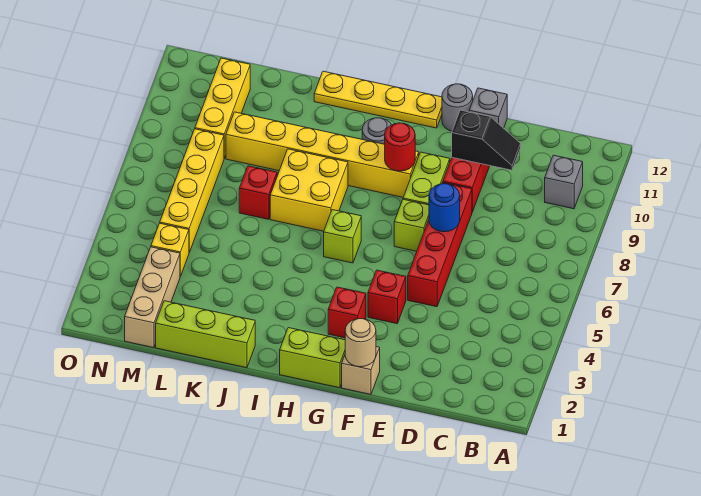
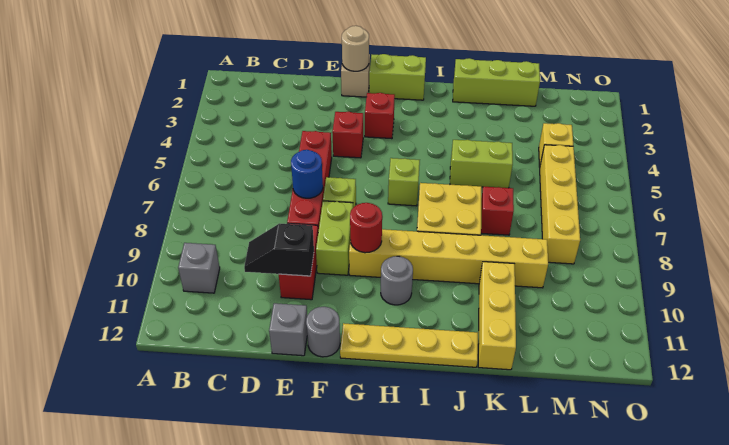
none -> lime 1x2 brick [450,140,513,188]
tan 1x3 brick [125,247,180,348] -> none
yellow 1x3 brick [195,58,250,158] -> yellow 1x3 brick moved to [478,262,516,370]

